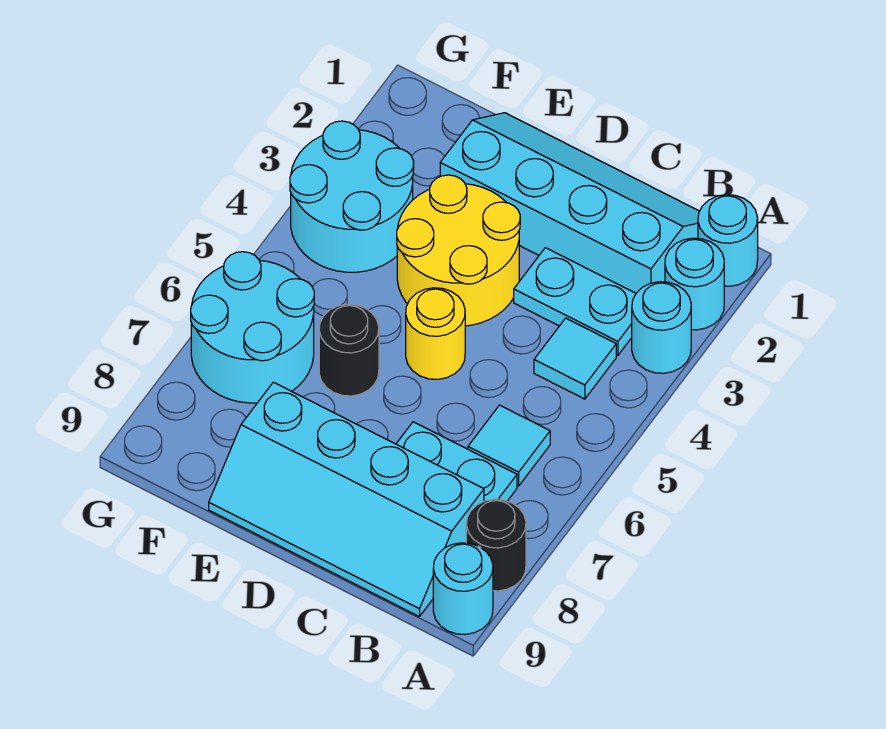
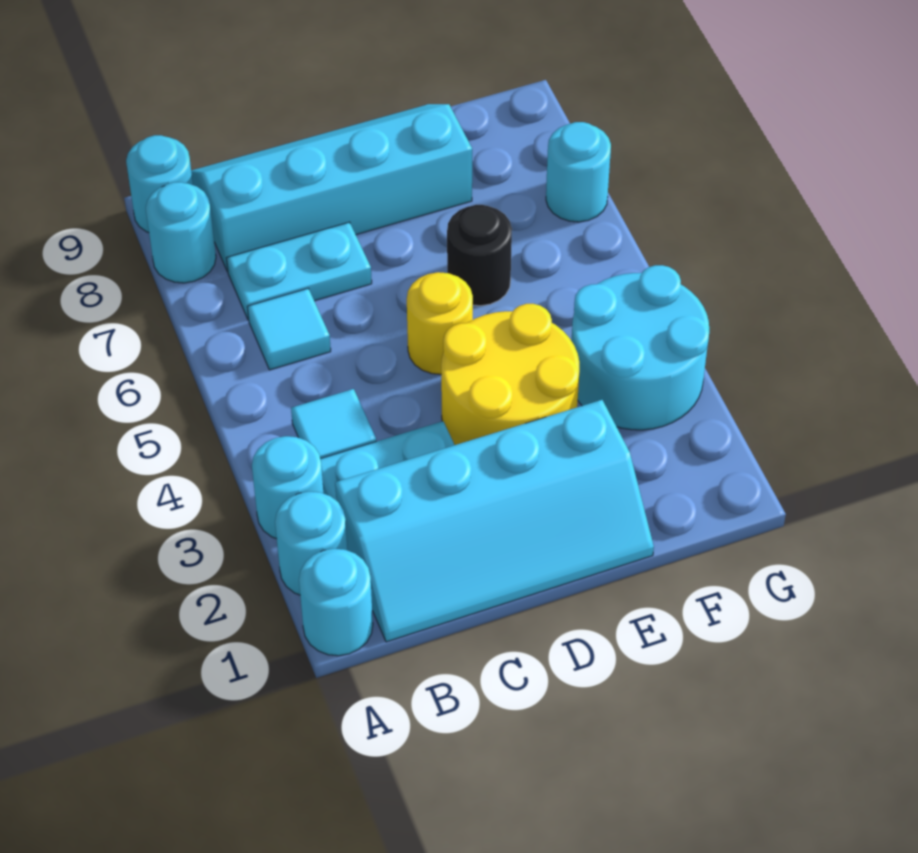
black 1x1 round brick [466,499,526,591] -> cyan 1x1 round brick [146,182,216,283]
cyan 2x2 round brick [191,252,314,403] -> cyan 1x1 round brick [546,122,611,222]

